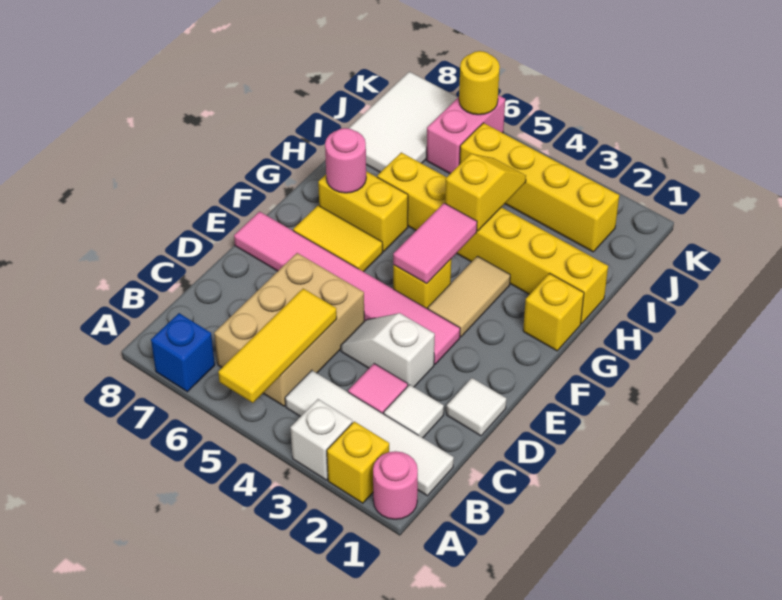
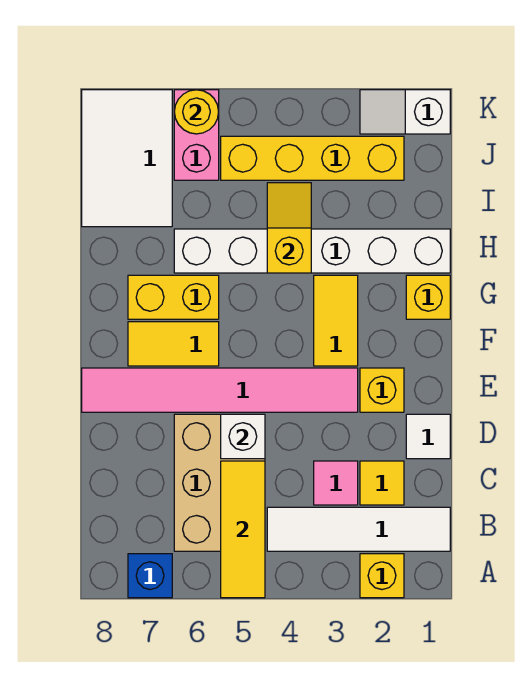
pink 1x1 round brick [373,451,418,519] -> none
white 1x1 brick [290,399,352,480] -> white 1x1 brick moved to [221,414,265,459]
white 1x1 tile [384,385,444,438] -> yellow 1x1 tile [360,461,404,505]
white 1x2 slope [341,313,435,387] -> white 1x2 slope moved to [360,90,450,134]
tan 1x2 tile [428,256,510,337] -> yellow 1x2 tile [314,275,358,366]
yellow 1x1 brick [393,259,451,309] -> yellow 1x1 brick moved to [360,368,404,412]
pink 1x2 tile [393,203,477,284] -> none
pink 1x1 round brick [325,128,366,193] -> none
yellow 1x6 brick [377,152,608,324] -> white 1x6 brick [174,229,450,273]

